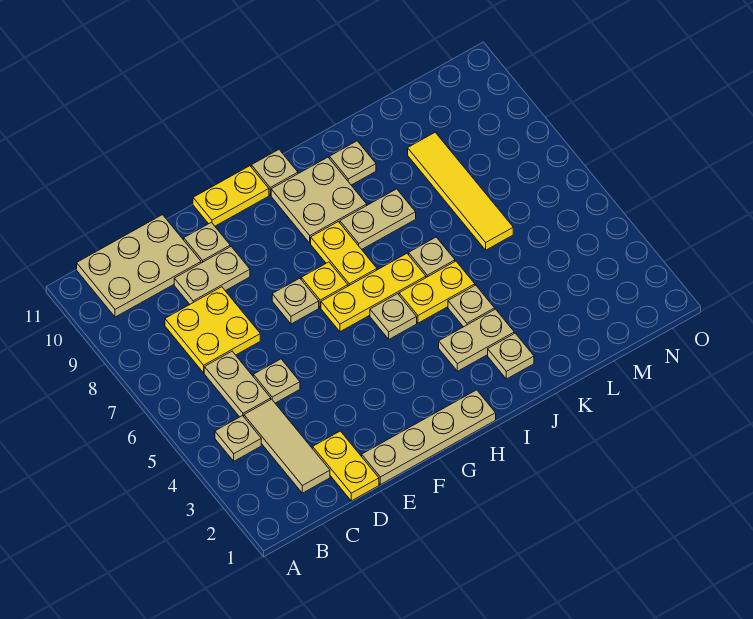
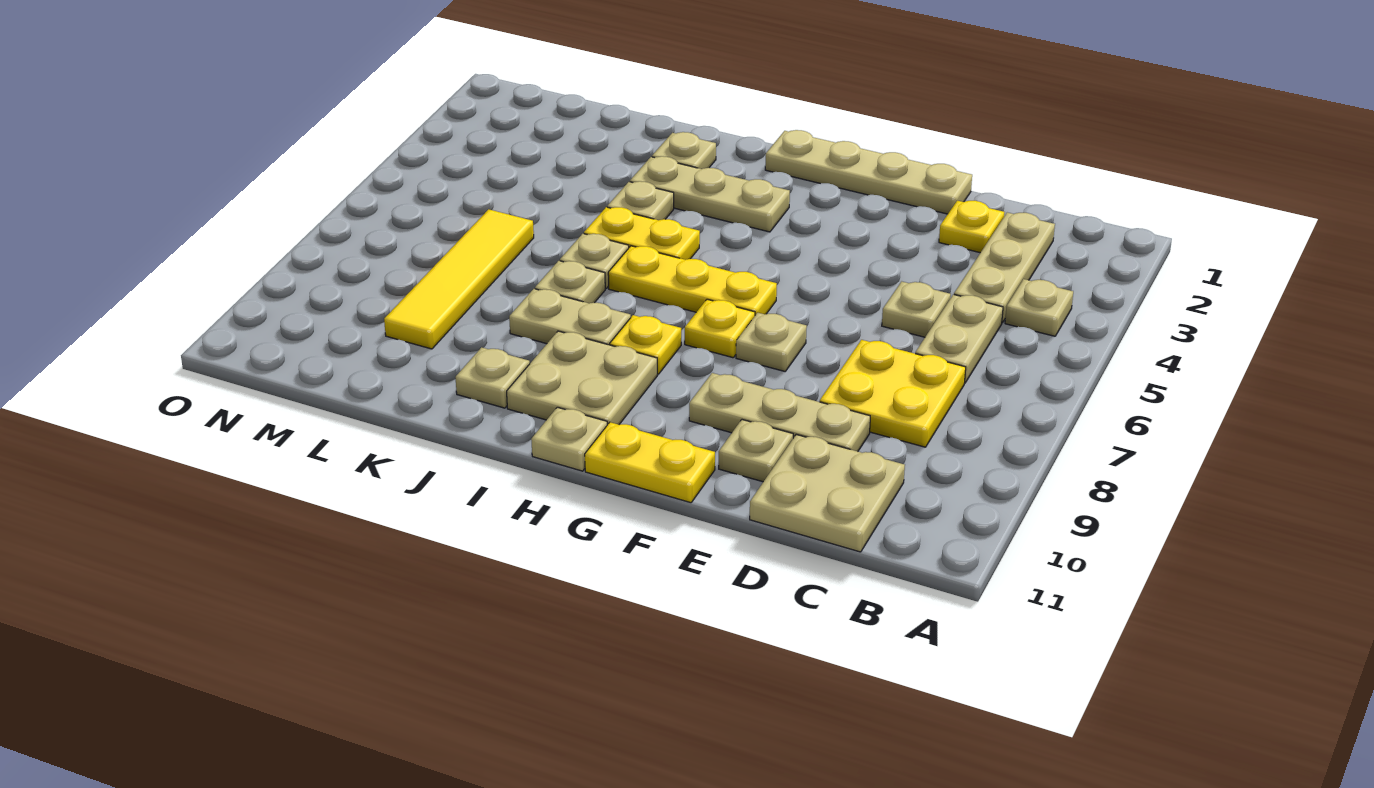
tan 2x3 plate [77,215,201,317] -> tan 2x2 plate [750,435,905,552]
tan 1x3 tile [244,399,330,493] -> tan 1x3 plate [954,212,1055,323]
yellow 1x2 plate [313,431,379,501] -> yellow 1x1 plate [939,201,1005,253]
tan 1x2 plate [174,247,250,304] -> tan 1x3 plate [689,373,870,451]
tan 1x1 plate [370,294,417,339] -> tan 1x1 plate moved to [535,261,605,303]
yellow 1x2 plate [311,222,377,286] -> yellow 1x1 plate [610,315,681,374]
tan 1x2 plate [439,309,514,371] -> tan 1x3 plate [630,156,790,232]

